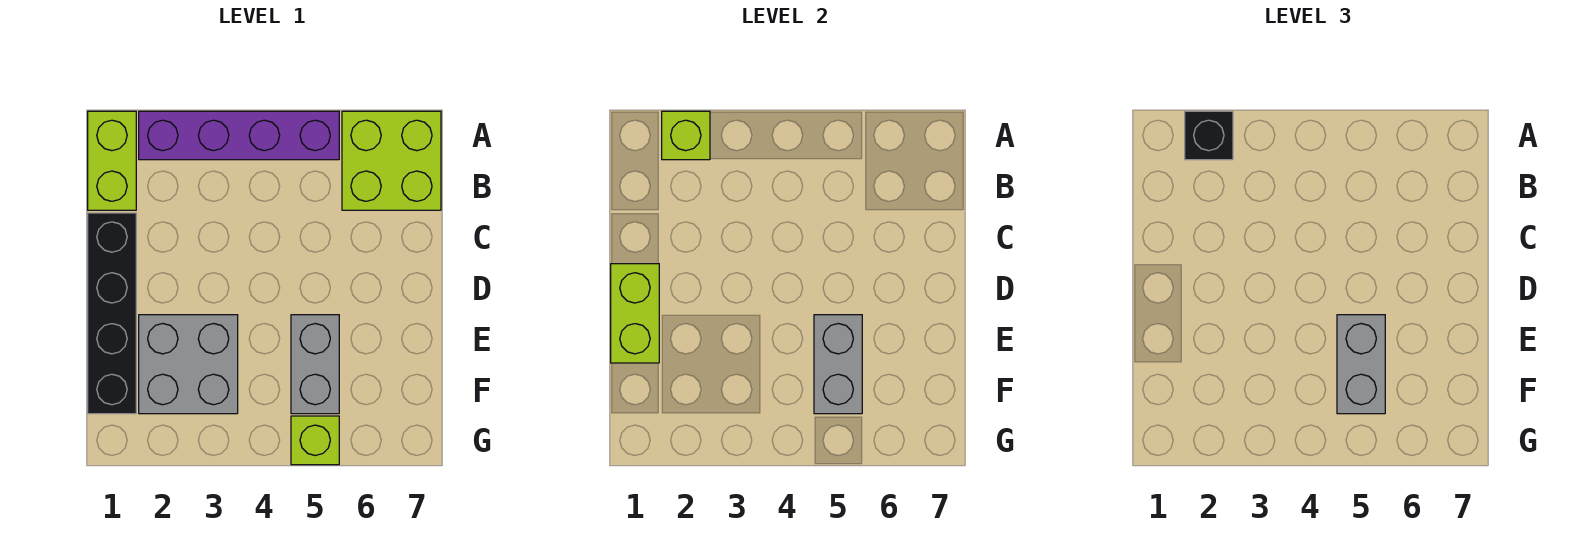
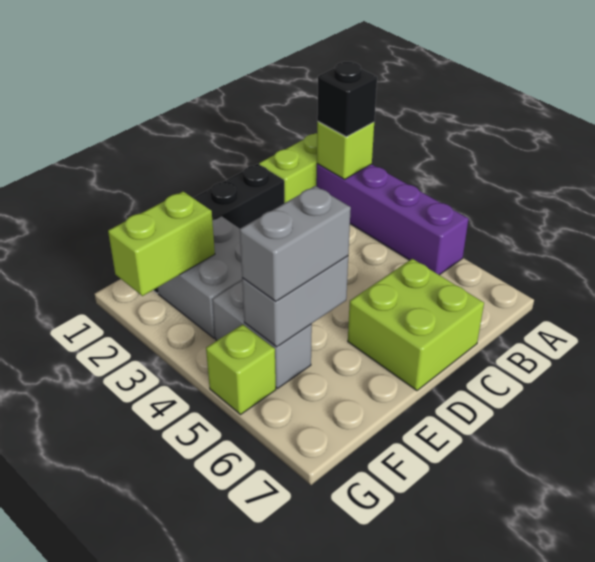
lime 2x2 brick [342,111,441,210] -> lime 2x2 brick moved to [348,259,484,391]
lime 1x2 brick [611,264,659,363] -> lime 1x2 brick moved to [108,192,215,296]
grey 1x2 brick [291,315,339,414] -> grey 1x2 brick turned to [212,281,312,388]

